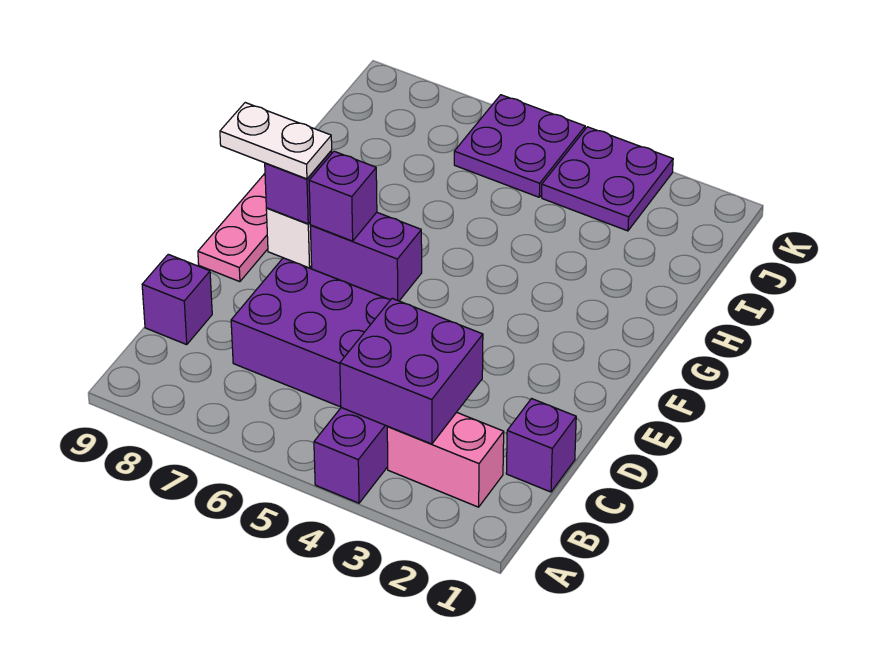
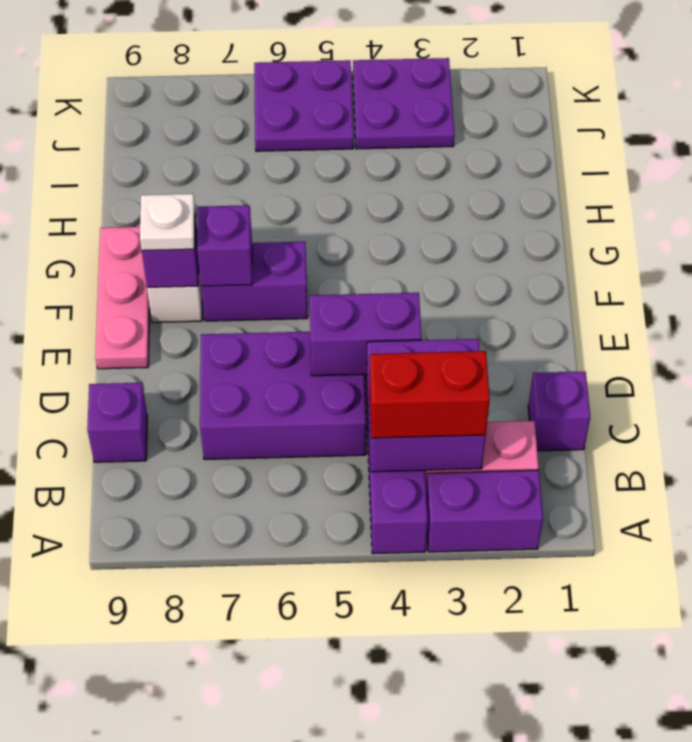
none -> purple 1x2 brick [426,470,543,552]
none -> red 1x2 brick [370,351,490,438]
none -> purple 1x2 brick [309,293,422,376]
white 1x2 plate [220,103,332,179] -> white 1x1 plate [140,194,195,251]

